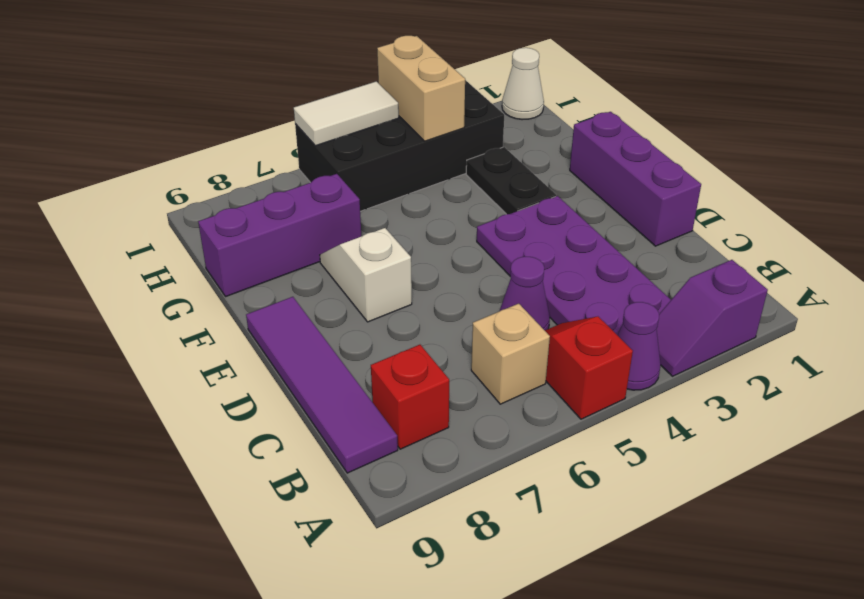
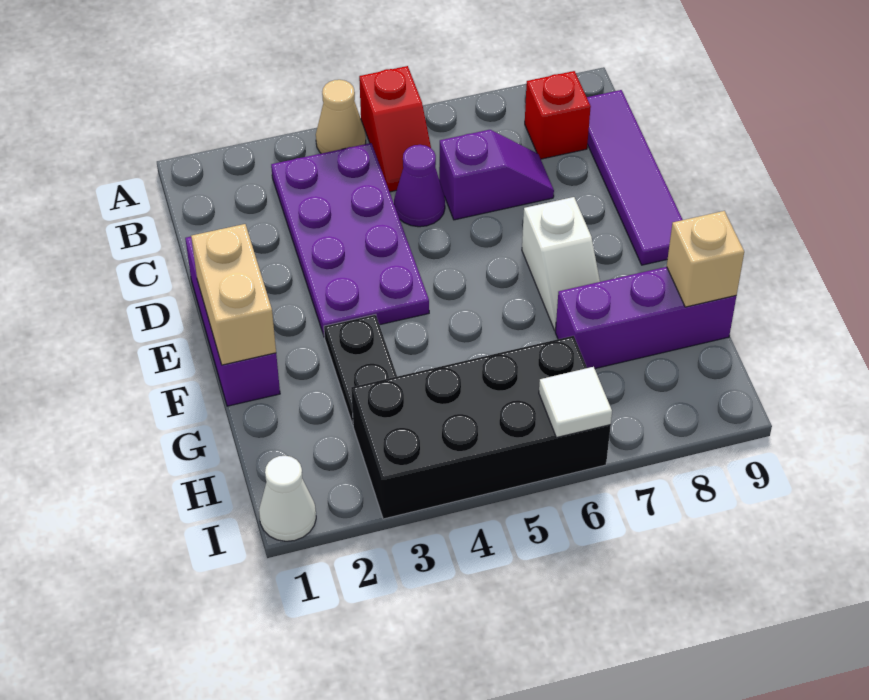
purple 1x2 slope [657,260,768,376] -> purple 1x2 slope moved to [439,130,554,220]
purple 1x1 cone [618,302,661,390] -> tan 1x1 cone [316,80,366,154]
tan 1x1 brick [471,304,550,404] -> tan 1x1 brick moved to [667,211,744,307]
tan 1x2 brick [377,36,465,141] -> tan 1x2 brick moved to [191,224,276,365]
white 1x2 tile [294,81,399,146] -> white 1x1 tile [539,367,612,437]

